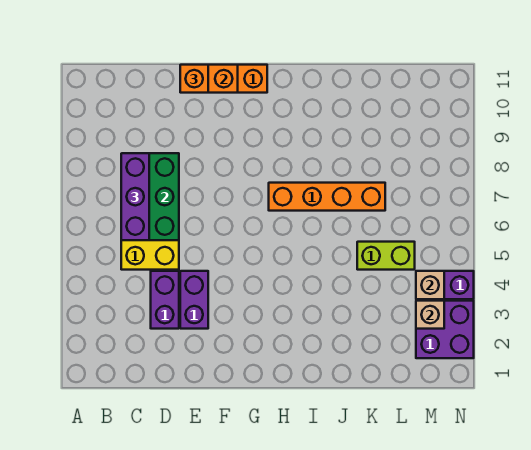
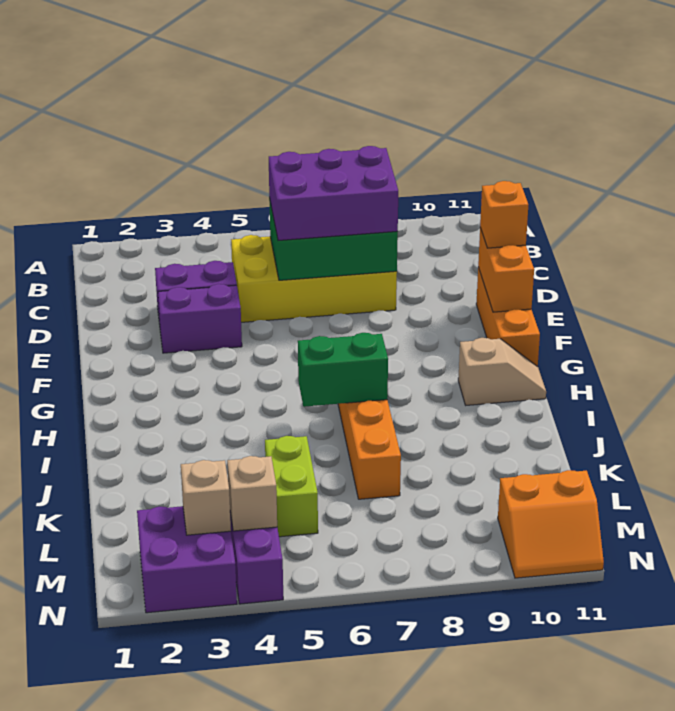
purple 1x3 brick [121,153,149,240] -> purple 2x3 brick [269,146,398,240]
none -> tan 1x2 slope [458,338,546,405]
none -> green 1x2 brick [298,333,388,407]
none -> orange 2x2 slope [498,470,604,578]

